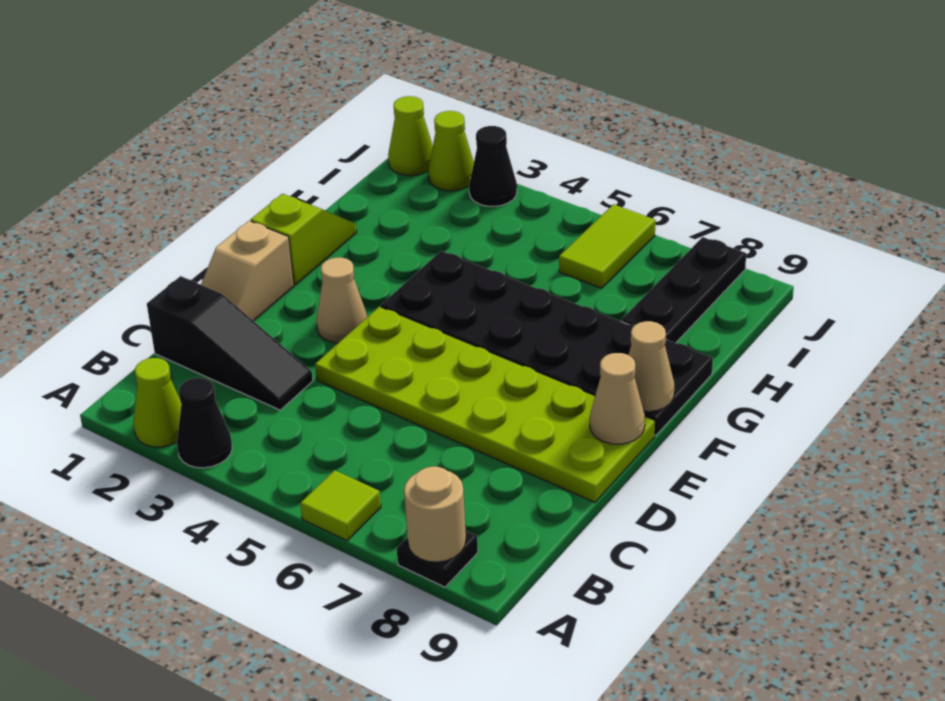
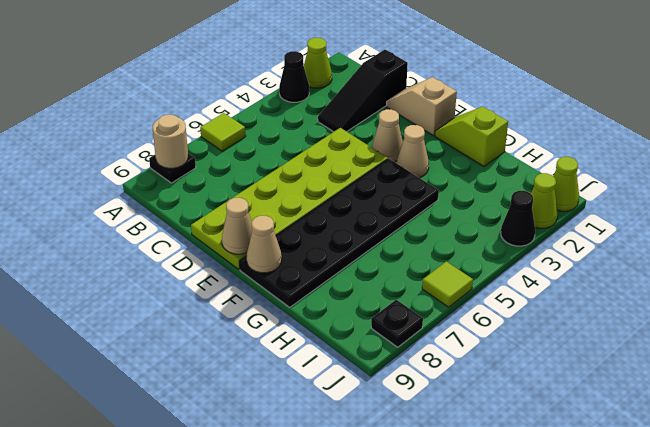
lime 1x2 slope [251,194,357,285] -> lime 1x2 slope turned to [435,106,508,166]
none -> tan 1x1 cone [397,125,429,177]
black 1x3 plate [621,237,746,343] -> black 1x1 plate [371,300,423,347]
lime 1x2 tile [559,204,655,288] -> lime 1x1 tile [422,261,473,307]

